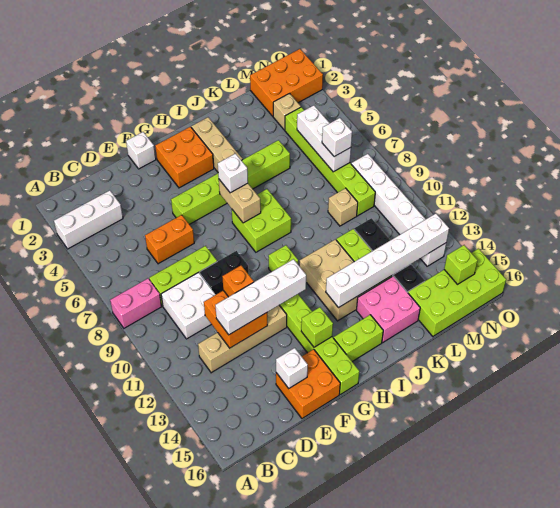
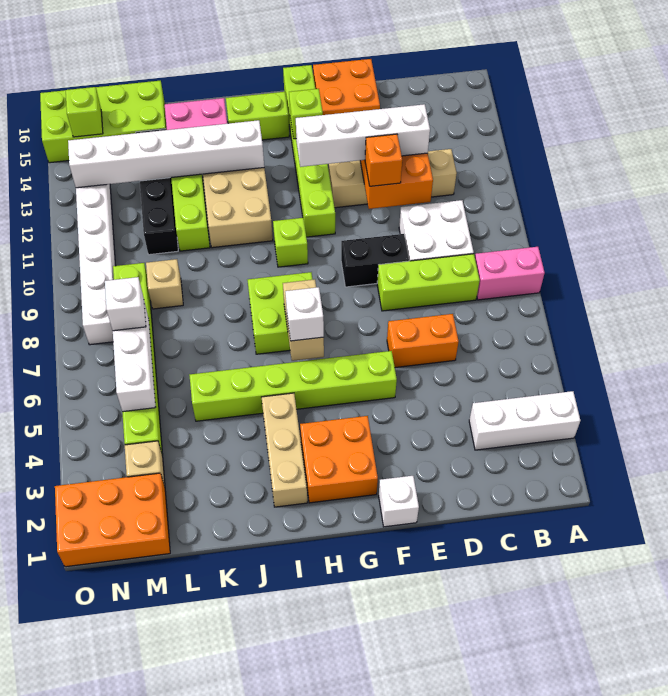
white 1x1 brick [276,348,308,388] -> none

